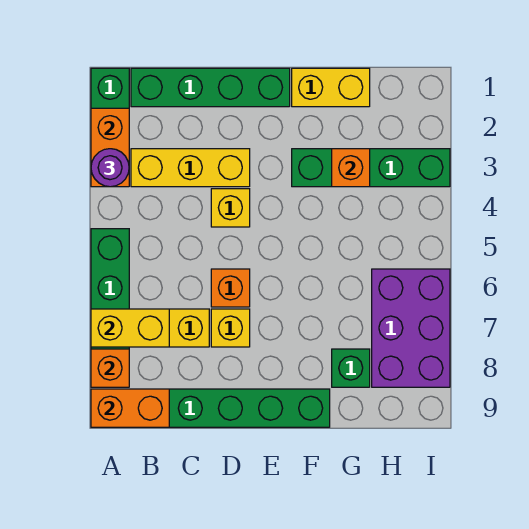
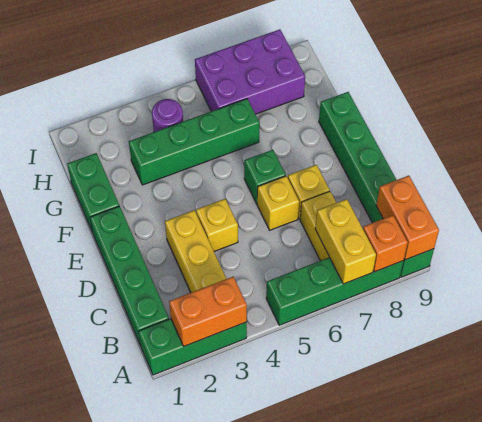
purple 1x1 round brick [91,149,129,187] -> purple 1x1 round brick moved to [152,99,183,132]
orange 1x1 brick [211,269,250,307] -> yellow 1x1 brick [257,176,299,230]
yellow 1x2 brick [292,68,370,107] -> green 1x2 brick [67,153,119,233]
green 1x4 brick [292,149,450,187] -> green 1x4 brick turned to [129,99,260,185]
orange 1x1 brick [332,149,370,187] -> none
green 1x1 brick [332,349,370,387] -> green 1x1 brick moved to [244,150,286,204]

